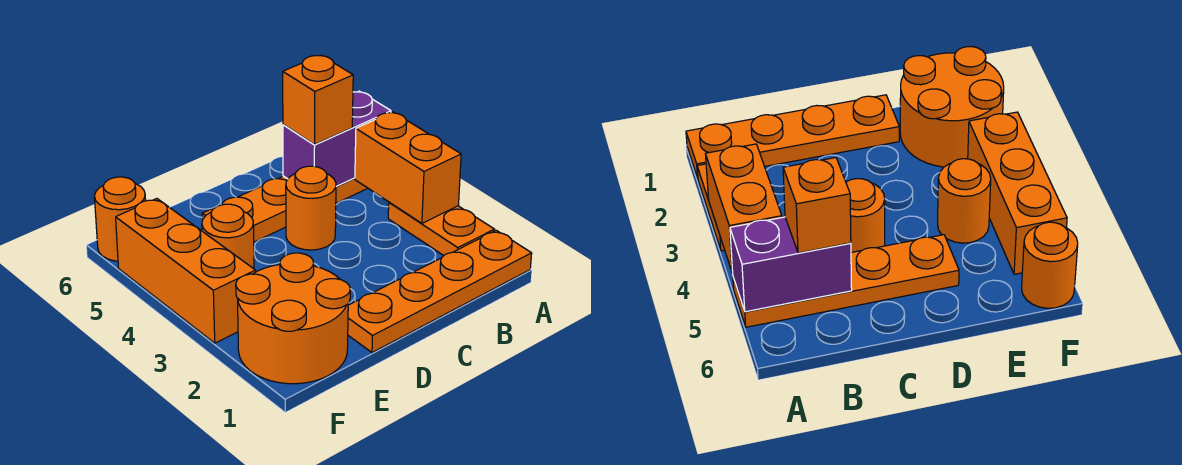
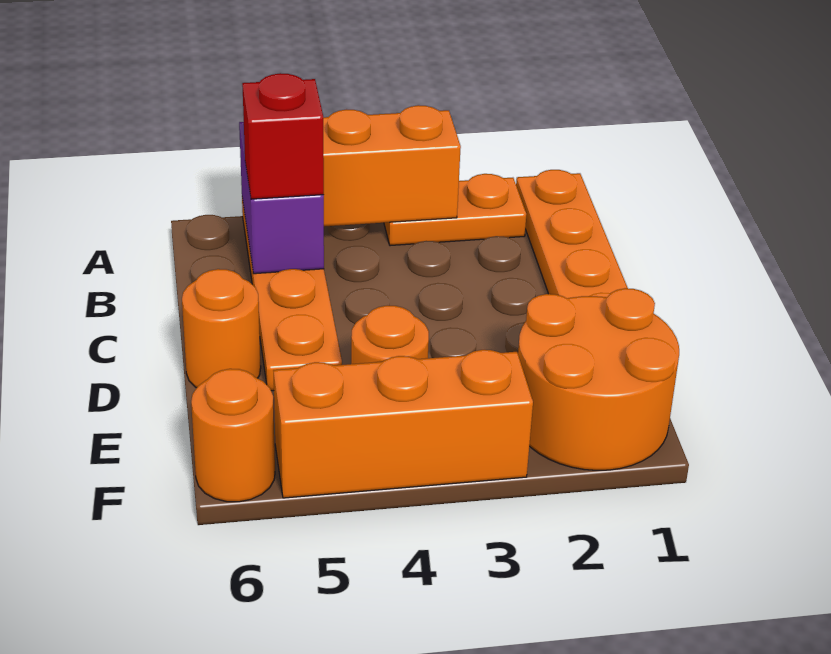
orange 1x1 brick [283,55,353,145] -> red 1x1 brick [242,73,324,199]
orange 1x1 round brick [286,166,336,250] -> orange 1x1 round brick moved to [182,269,261,388]

